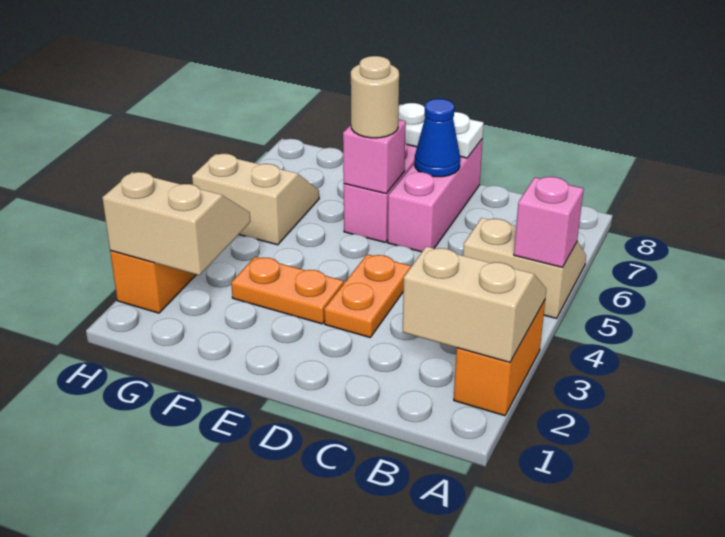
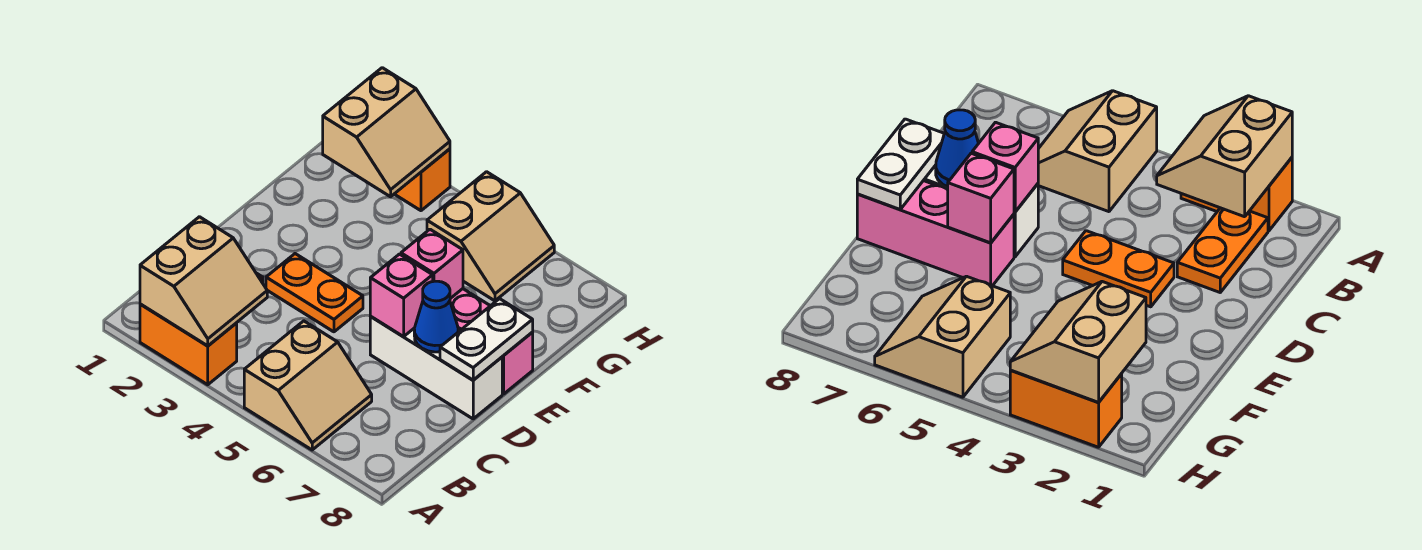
pink 1x1 brick [514,177,584,267] -> pink 1x1 brick moved to [370,254,433,337]
pink 1x3 brick [388,139,483,252] -> white 1x3 brick [370,317,502,419]
orange 1x2 plate [231,257,344,324] -> orange 1x2 plate moved to [1177,208,1268,292]
tan 1x1 round brick [351,56,399,138] -> none

